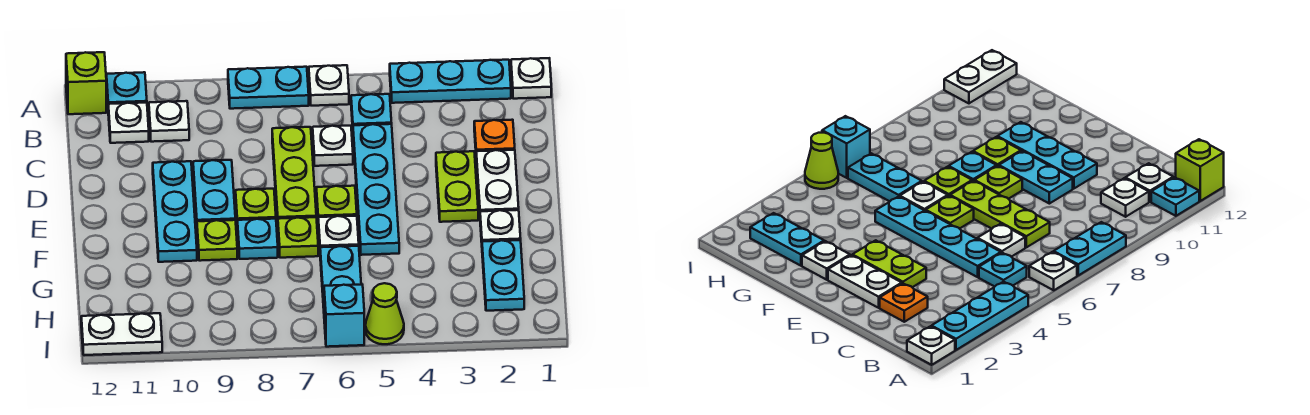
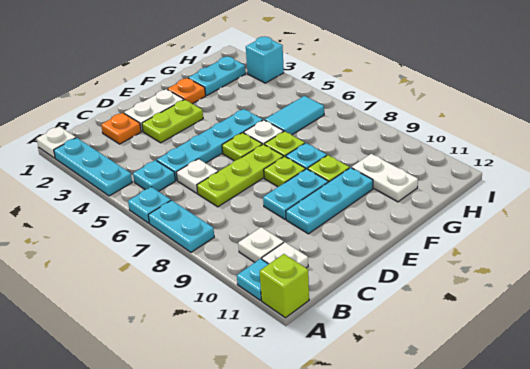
white 1x1 plate [309,65,349,106] -> cyan 1x1 plate [128,187,171,223]
white 1x1 plate [480,210,521,242] -> orange 1x1 plate [167,78,206,104]
cyan 1x2 plate [320,246,361,308] -> cyan 1x2 tile [265,96,324,135]
lime 1x1 cone [366,283,404,344] -> none
cyan 1x1 brick [324,284,364,347] -> cyan 1x1 brick moved to [246,37,284,83]
white 1x2 plate [81,313,162,355] -> white 1x2 plate moved to [352,154,418,202]

